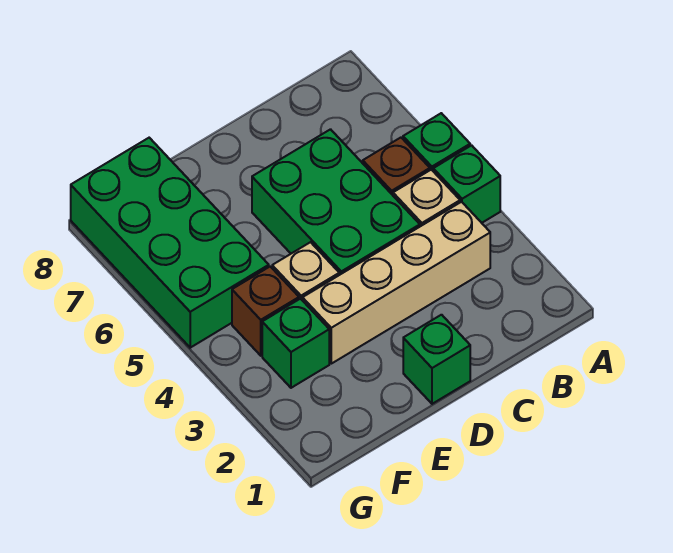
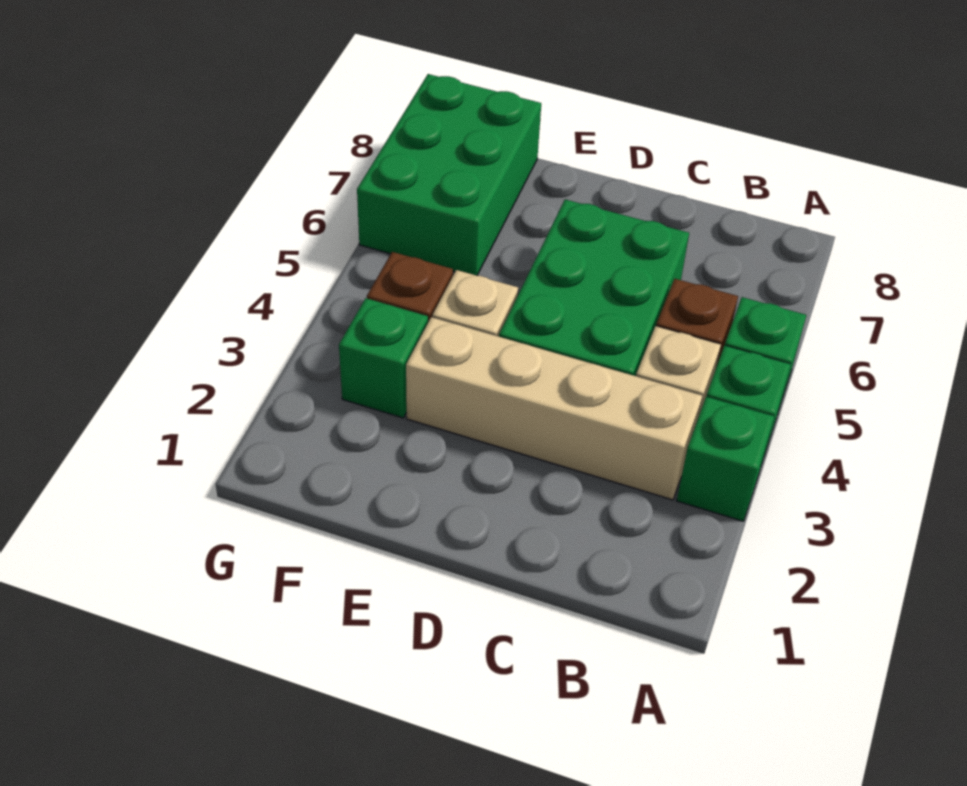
green 1x1 brick [403,315,470,404] -> green 1x1 brick moved to [677,397,774,521]
green 2x4 brick [71,138,269,348] -> green 2x3 brick [357,74,541,276]

